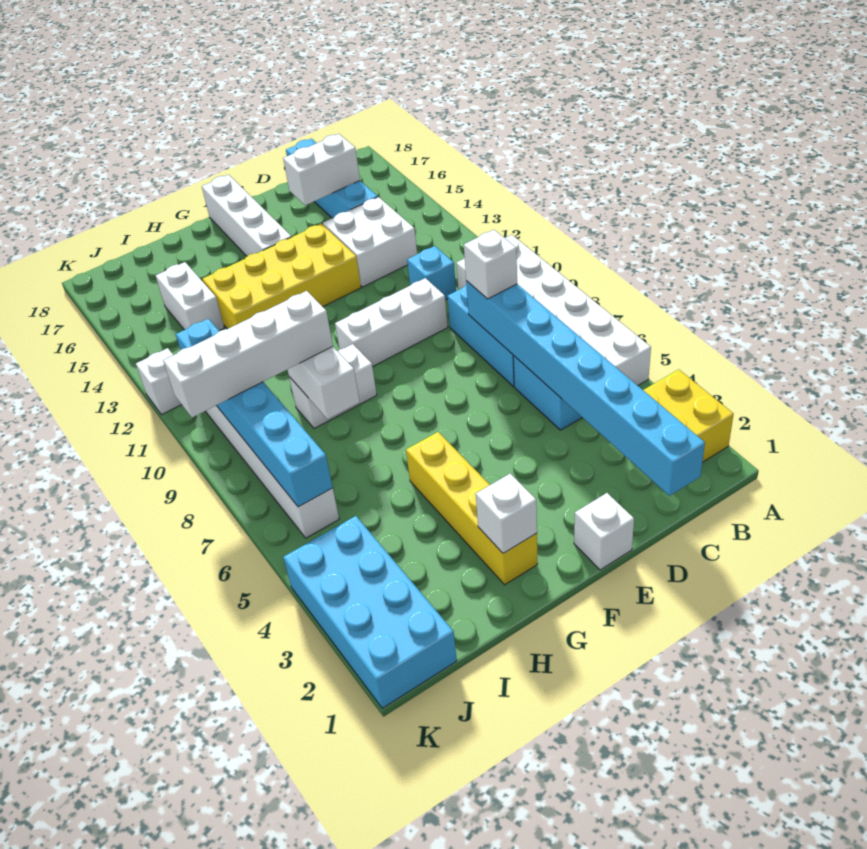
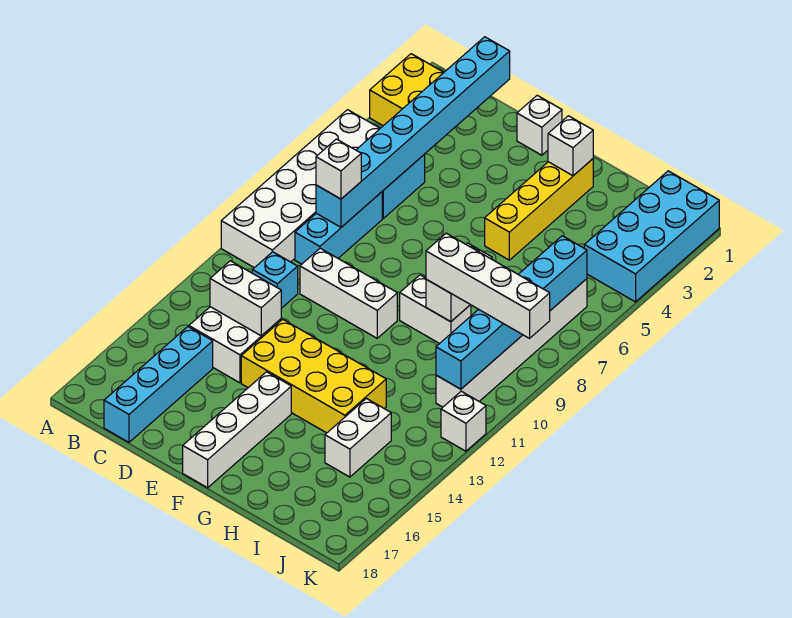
white 1x2 brick [283,134,360,205] -> white 1x2 brick moved to [210,261,281,336]

